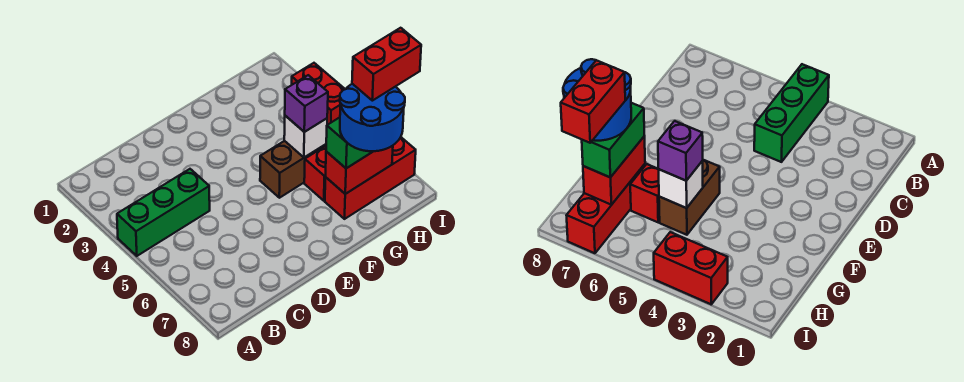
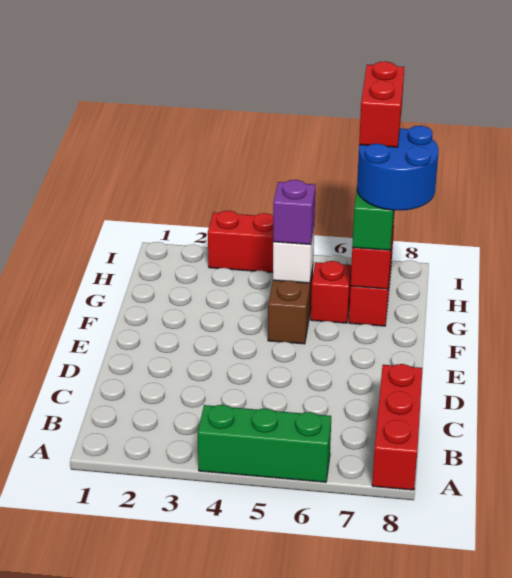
green 1x3 brick [117,169,210,256] -> green 1x3 brick turned to [197,405,331,482]
none -> red 1x3 brick [372,364,423,490]

